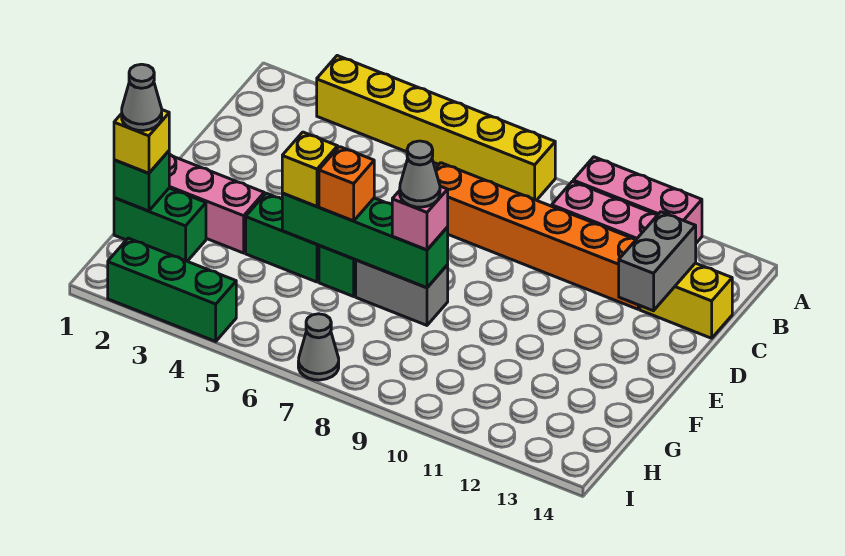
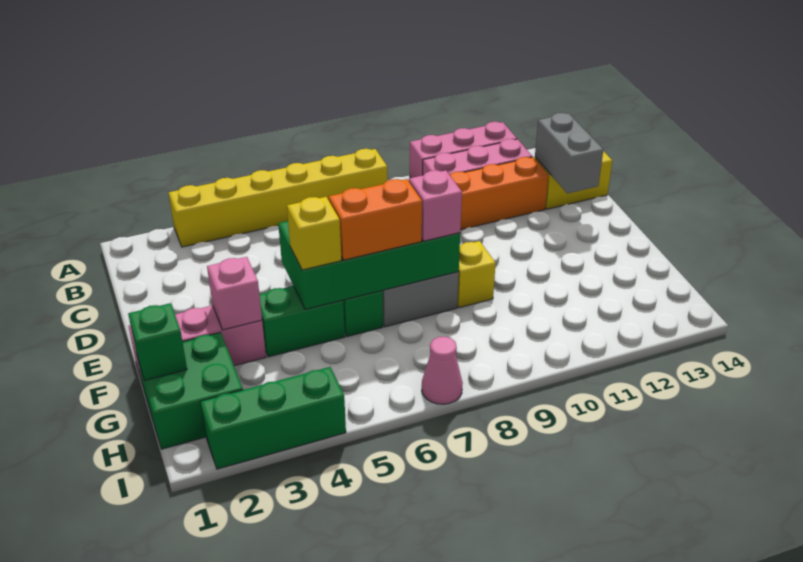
none -> pink 1x1 brick [207,257,262,330]
green 1x4 brick [282,193,448,288] -> green 2x4 brick [278,221,460,310]
orange 1x1 brick [319,147,374,221] -> orange 1x2 brick [328,179,422,260]
grey 1x1 cone [400,141,440,207] -> none
green 1x2 brick [114,188,206,261] -> green 2x2 brick [137,332,243,449]
yellow 1x1 brick [114,110,169,173] -> yellow 1x1 brick moved to [457,241,496,308]
grey 1x1 cone [122,64,162,130] -> none
grey 1x1 cone [298,314,339,380] -> pink 1x1 cone [422,337,463,404]

